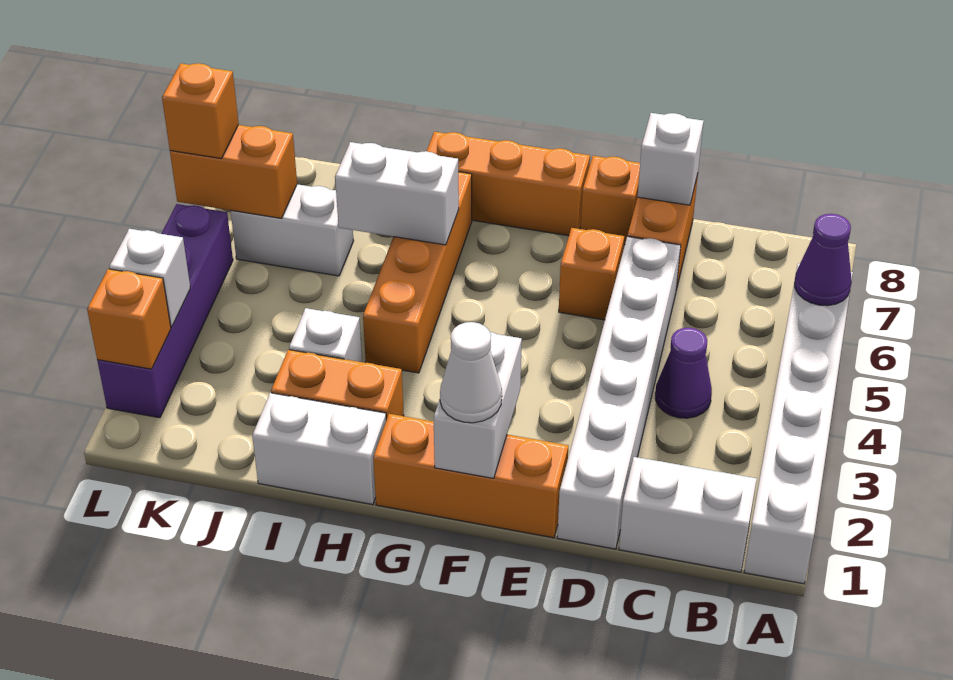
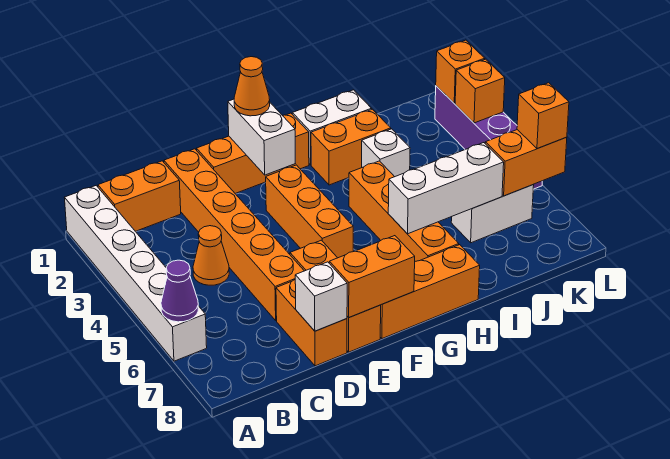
white 1x2 brick [619,457,757,572] -> orange 1x2 brick [98,161,181,231]
purple 1x1 cone [655,328,712,418] -> orange 1x1 cone [193,226,229,285]
white 1x6 brick [557,237,681,549] -> orange 1x6 brick [164,149,304,321]
none -> orange 1x2 brick [329,236,415,317]
white 1x1 cone [440,322,502,423] -> orange 1x1 cone [234,57,270,116]
none -> orange 1x3 brick [266,165,353,258]
white 1x2 brick [335,142,459,245] -> white 1x3 brick [388,143,504,234]
white 1x1 brick [109,229,190,327] -> orange 1x1 brick [455,59,505,123]

